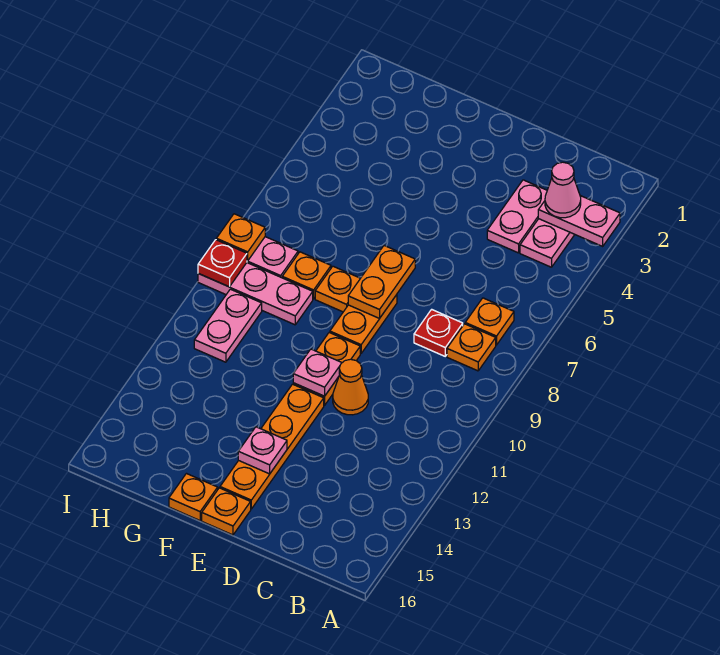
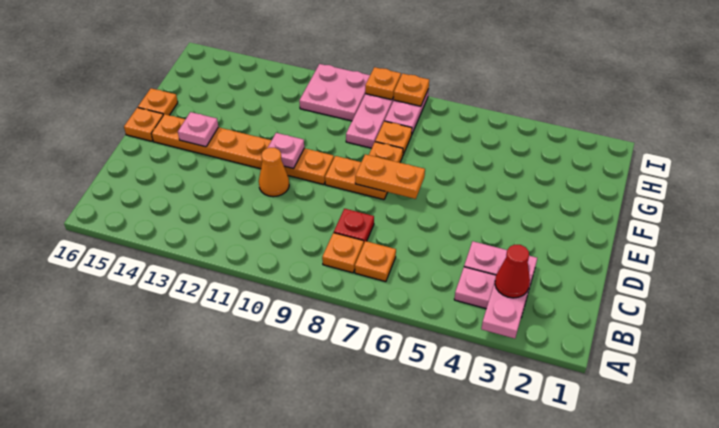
pink 1x1 cone [545,162,581,218] -> red 1x1 cone [495,245,530,298]
pink 1x2 plate [194,289,262,362] -> pink 2x2 plate [299,64,370,121]
red 1x1 plate [198,240,247,287] -> orange 1x1 plate [365,67,401,100]

